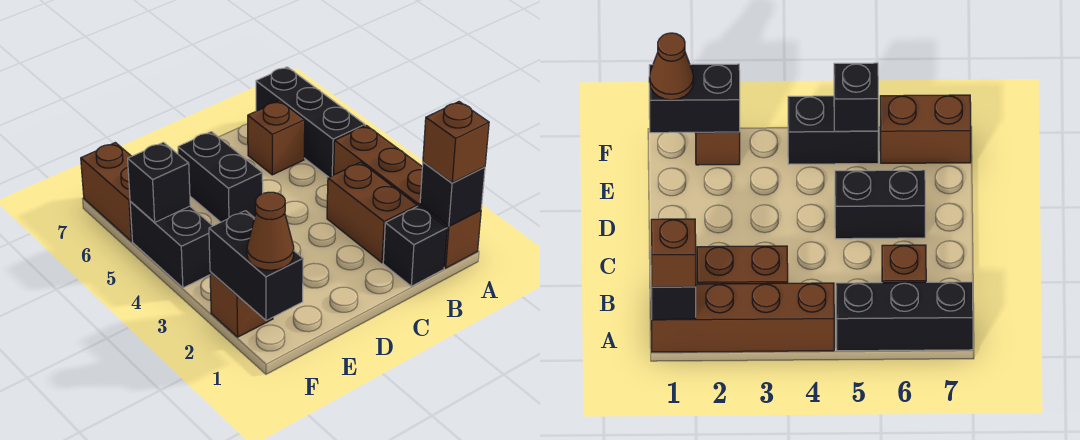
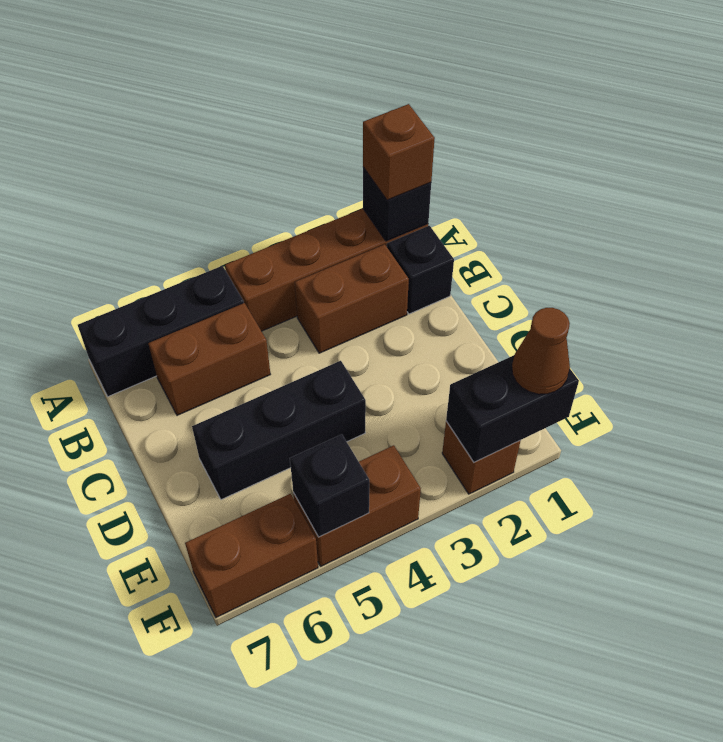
brown 1x1 brick [248,101,305,175] -> brown 1x2 brick [148,303,270,415]
black 1x2 brick [178,132,263,222] -> black 1x3 brick [192,361,366,500]
black 1x2 brick [130,202,213,288] -> brown 1x2 brick [293,445,421,566]

